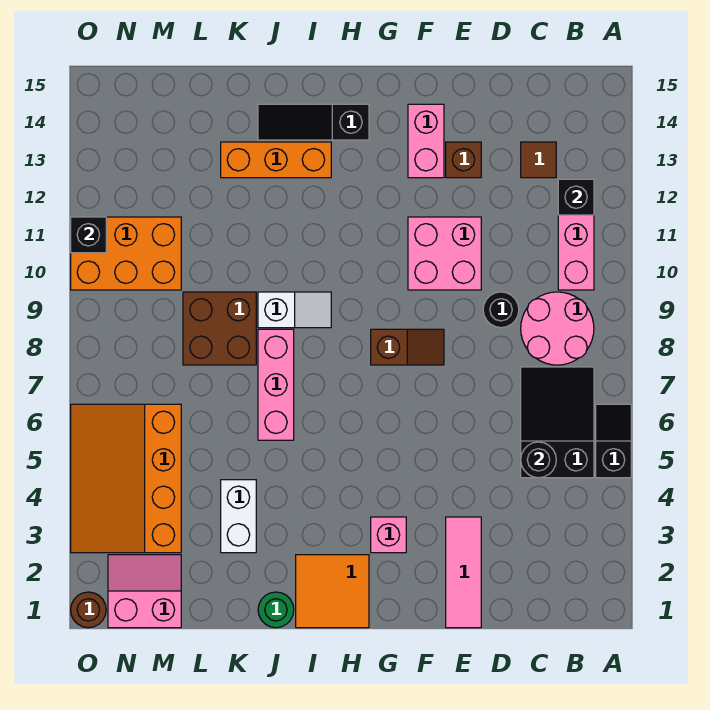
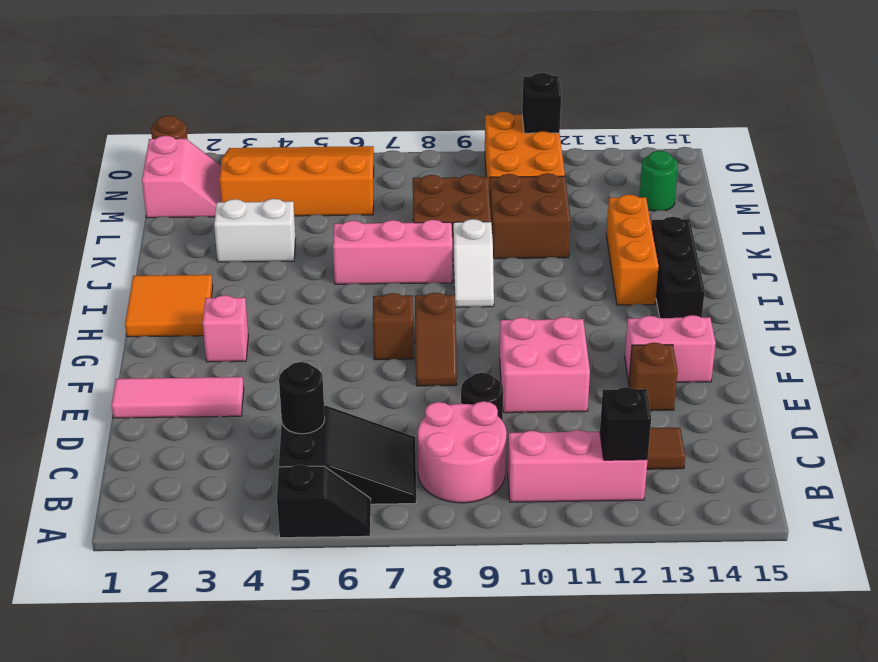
none -> brown 1x1 brick [373,293,414,360]
black 1x3 slope [258,104,369,140] -> black 1x3 brick [651,217,705,318]
green 1x1 round brick [258,592,294,628] -> green 1x1 round brick moved to [639,151,678,211]
none -> brown 2x2 brick [489,173,571,259]

